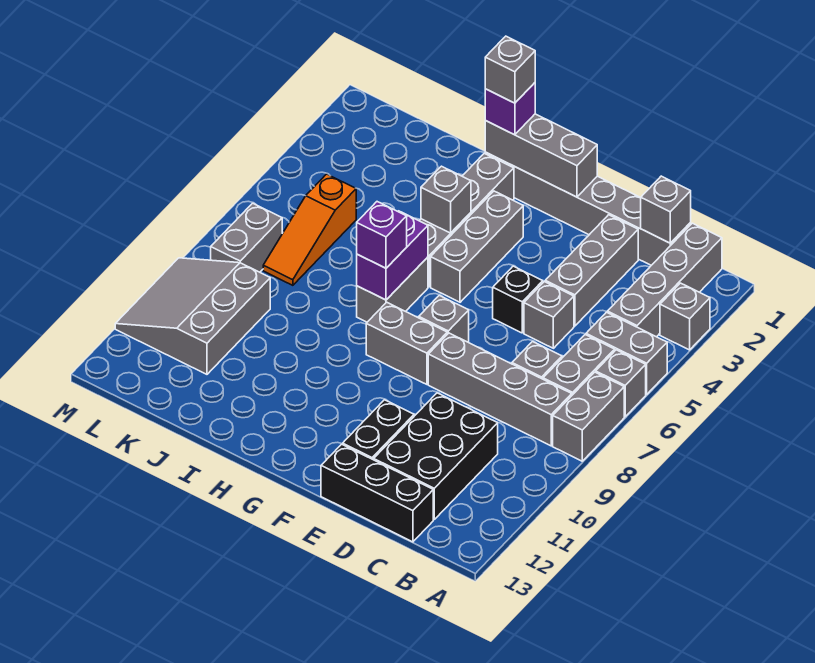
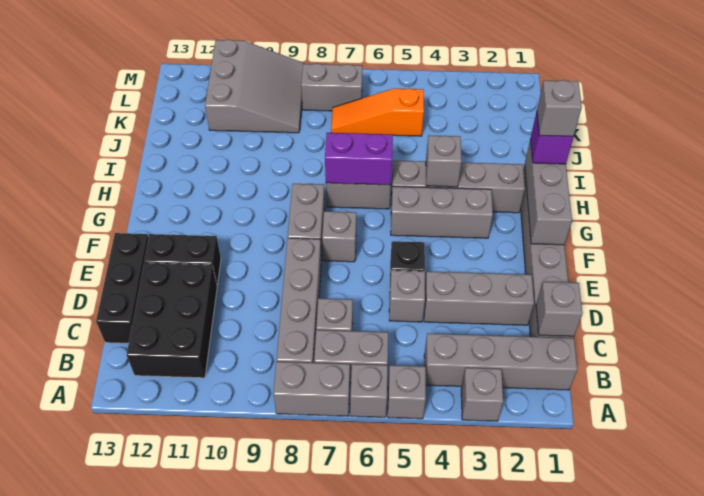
grey 1x2 brick [586,312,667,394] -> grey 1x1 brick [388,365,426,419]
black 2x3 brick [374,393,498,519] -> black 2x3 brick turned to [127,263,217,378]
purple 1x1 brick [357,202,407,268] -> none
grey 3x3 slope [115,258,270,374] -> grey 3x3 slope turned to [205,40,305,133]

